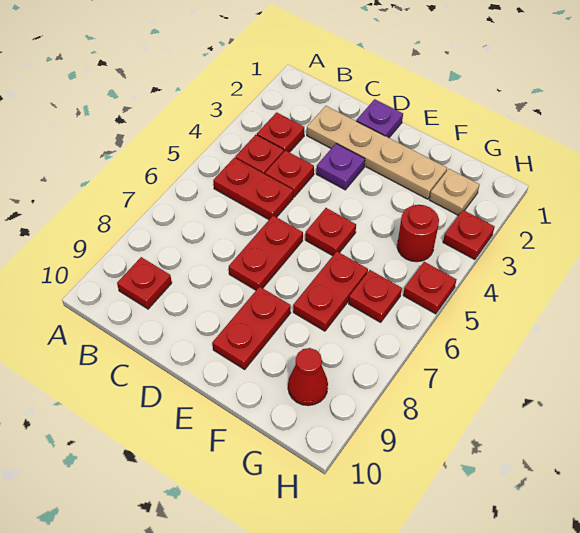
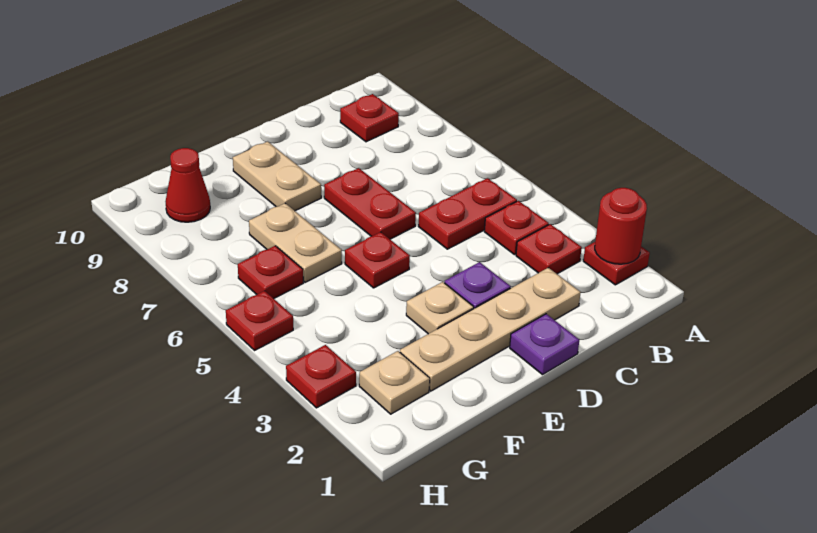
red 1x1 plate [265,151,314,197] -> red 1x1 plate moved to [583,242,650,285]
none -> tan 1x1 plate [406,282,474,334]
red 1x2 plate [212,287,291,369] -> tan 1x2 plate [233,141,321,211]
red 1x2 plate [293,252,368,331] -> tan 1x2 plate [249,203,342,282]
red 1x1 round brick [397,205,439,262] -> red 1x1 round brick moved to [595,188,647,264]

